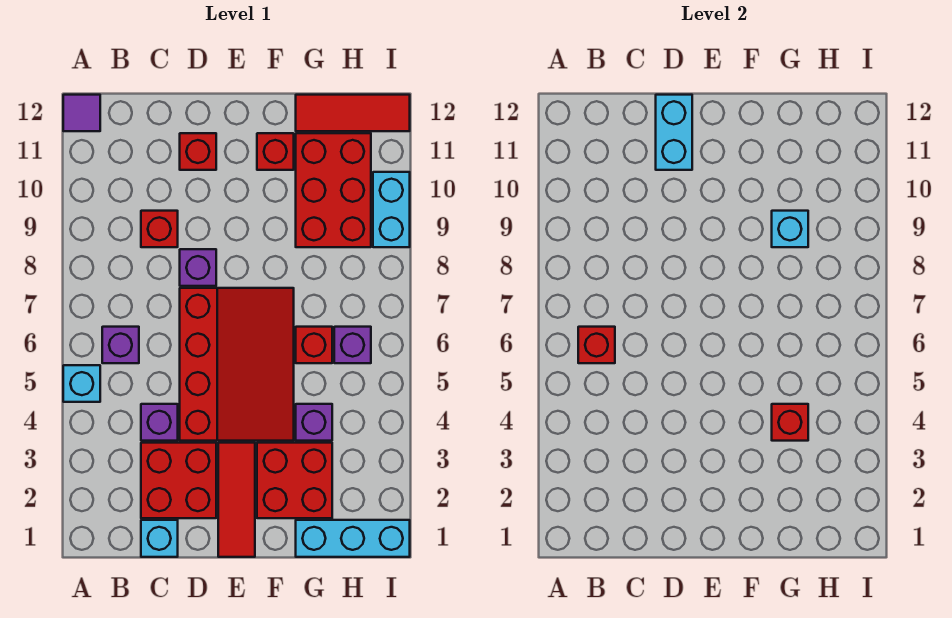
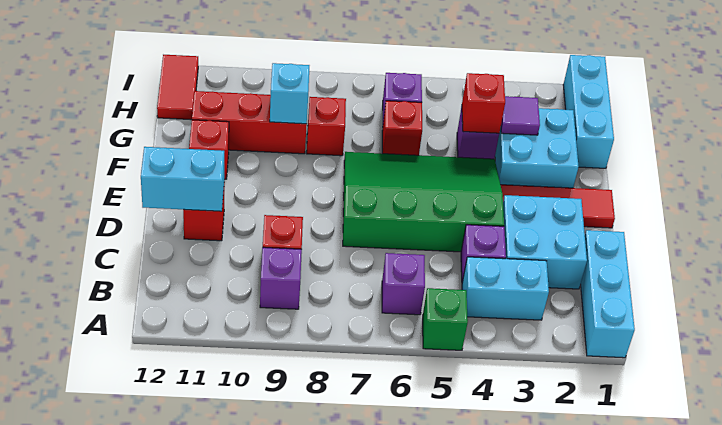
cyan 1x1 brick [63,365,100,402] -> green 1x1 brick [423,288,468,350]
purple 1x1 tile [63,95,100,131] -> purple 1x1 tile moved to [501,96,540,135]
red 1x1 brick [578,327,615,363] -> red 1x1 brick moved to [307,97,346,156]
cyan 1x1 brick [141,520,178,557] -> cyan 1x3 brick [581,230,635,358]
red 2x2 brick [141,443,216,518] -> cyan 2x2 brick [503,195,587,289]
red 3x4 slope [180,288,294,441] -> green 3x4 slope [343,152,504,252]
purple 1x1 brick [180,249,216,286] -> purple 1x1 brick moved to [260,247,302,309]
red 2x2 brick [257,443,332,518] -> cyan 2x2 brick [495,108,579,188]
red 2x3 brick [296,133,371,247] -> red 1x3 brick [192,91,307,154]
red 1x3 tile [296,95,410,131] -> red 1x2 tile [157,55,198,120]
cyan 1x2 brick [373,172,410,247] -> cyan 1x2 brick moved to [462,257,549,320]

